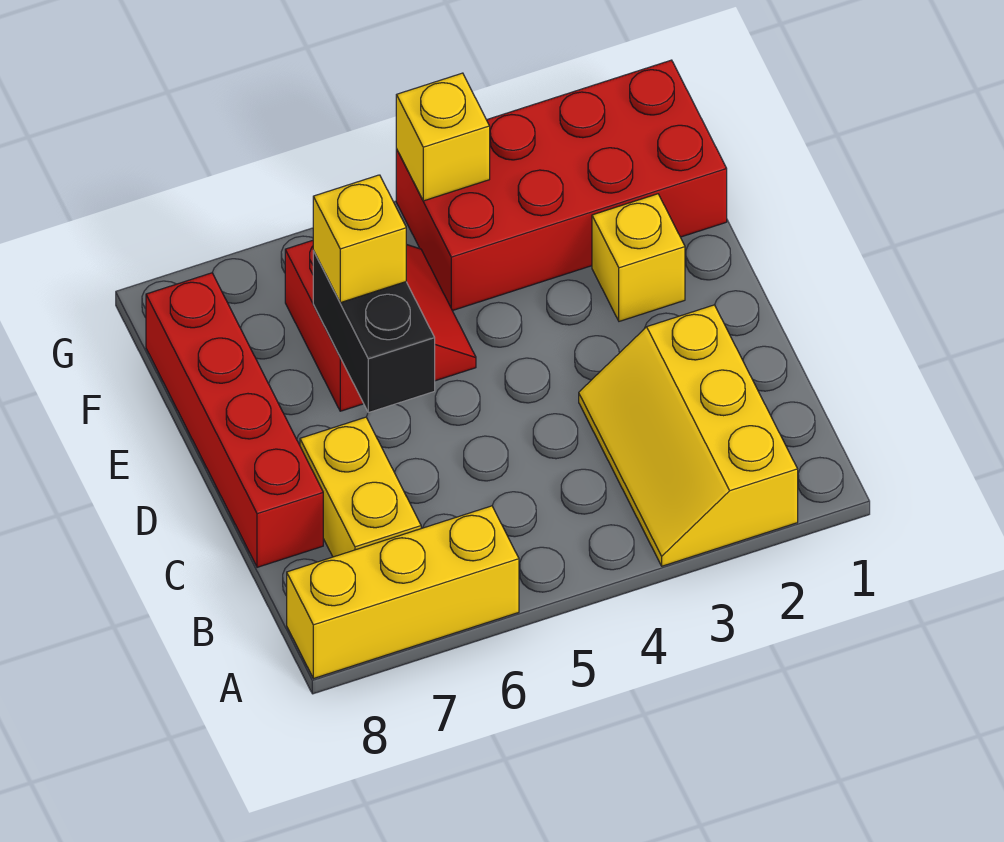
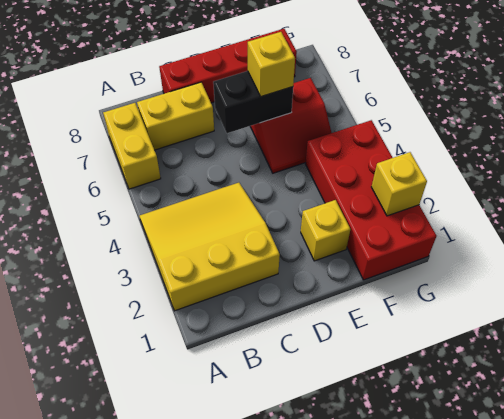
yellow 2x3 slope [579,305,798,566] -> yellow 3x3 slope [140,183,280,311]
yellow 1x3 brick [287,506,519,679] -> yellow 1x2 brick [103,103,161,189]
yellow 1x1 brick [396,73,490,201] -> yellow 1x1 brick moved to [372,152,427,216]

